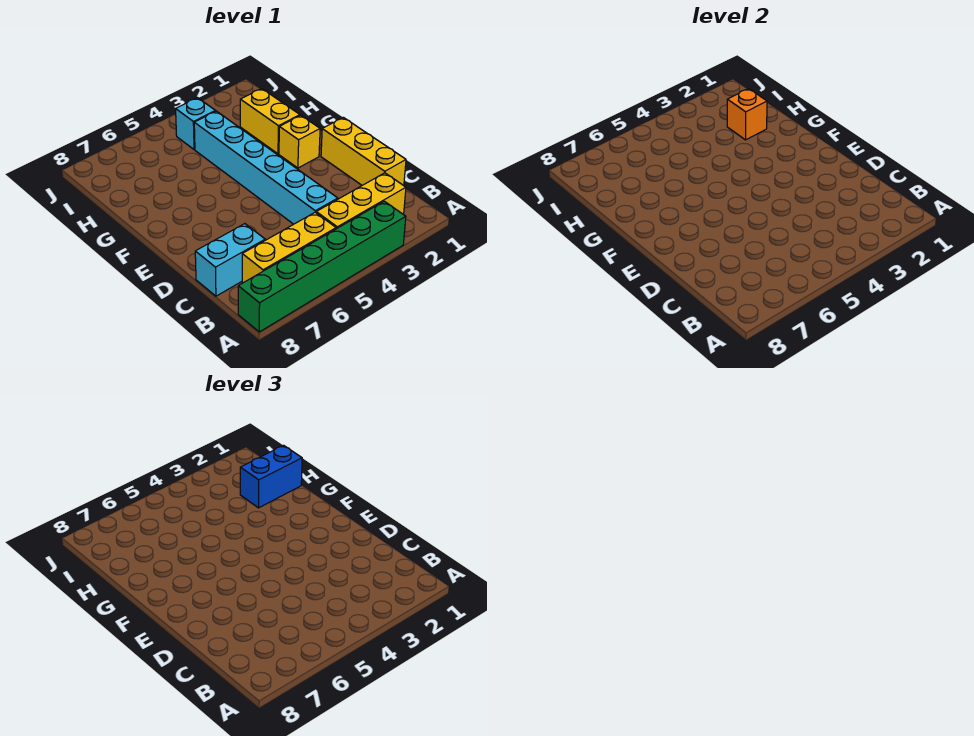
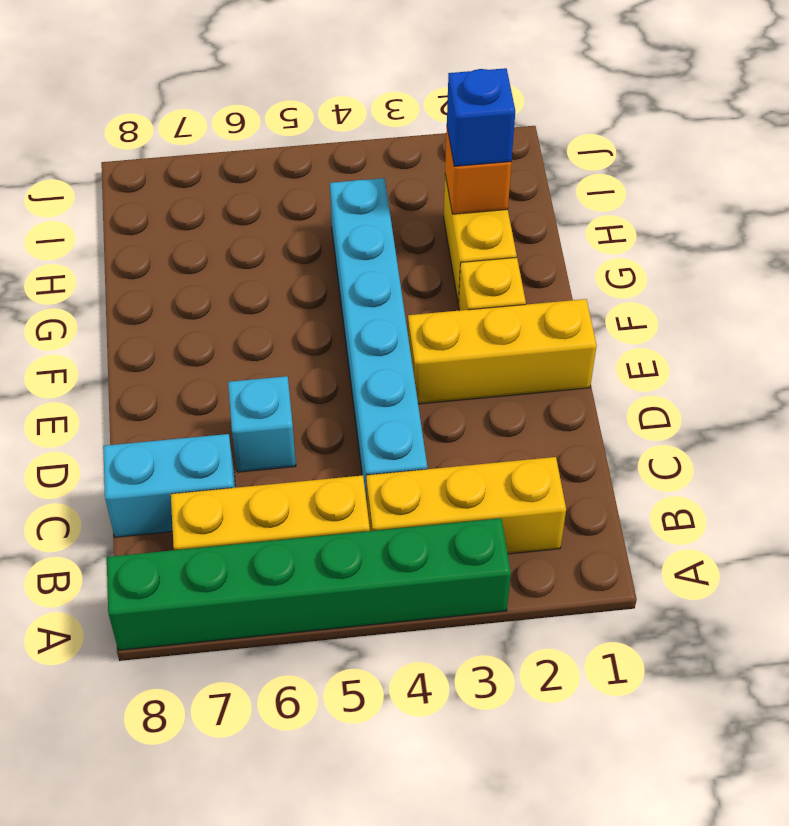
yellow 1x3 brick [321,117,406,186] -> yellow 1x3 brick turned to [408,299,597,404]
blue 1x2 brick [240,445,302,508] -> blue 1x1 brick [447,68,515,166]
cyan 1x1 brick [176,98,216,150] -> cyan 1x1 brick moved to [228,376,296,472]

